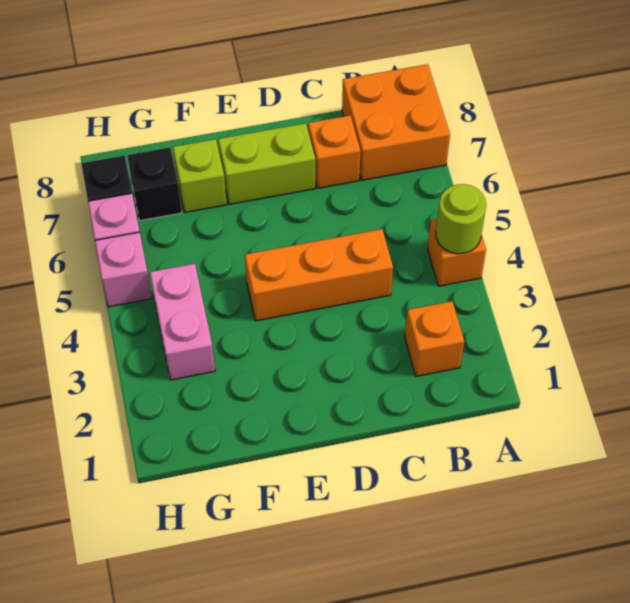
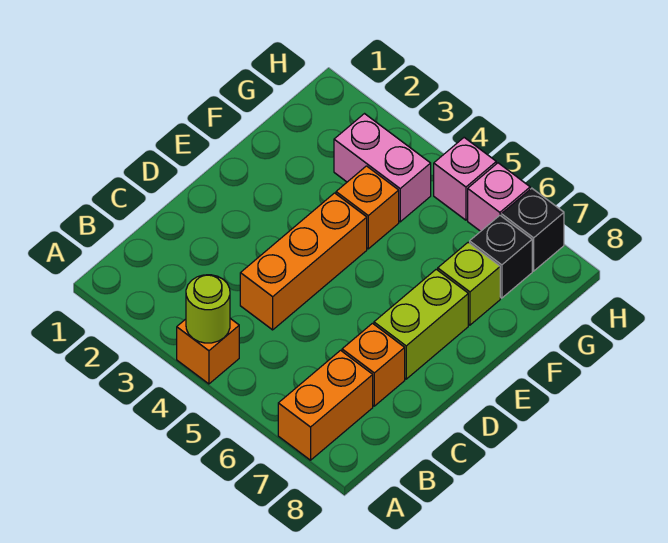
orange 2x2 brick [342,64,450,180] -> orange 1x2 brick [278,350,373,460]
orange 1x1 brick [405,301,464,376] -> orange 1x1 brick moved to [336,166,399,249]

